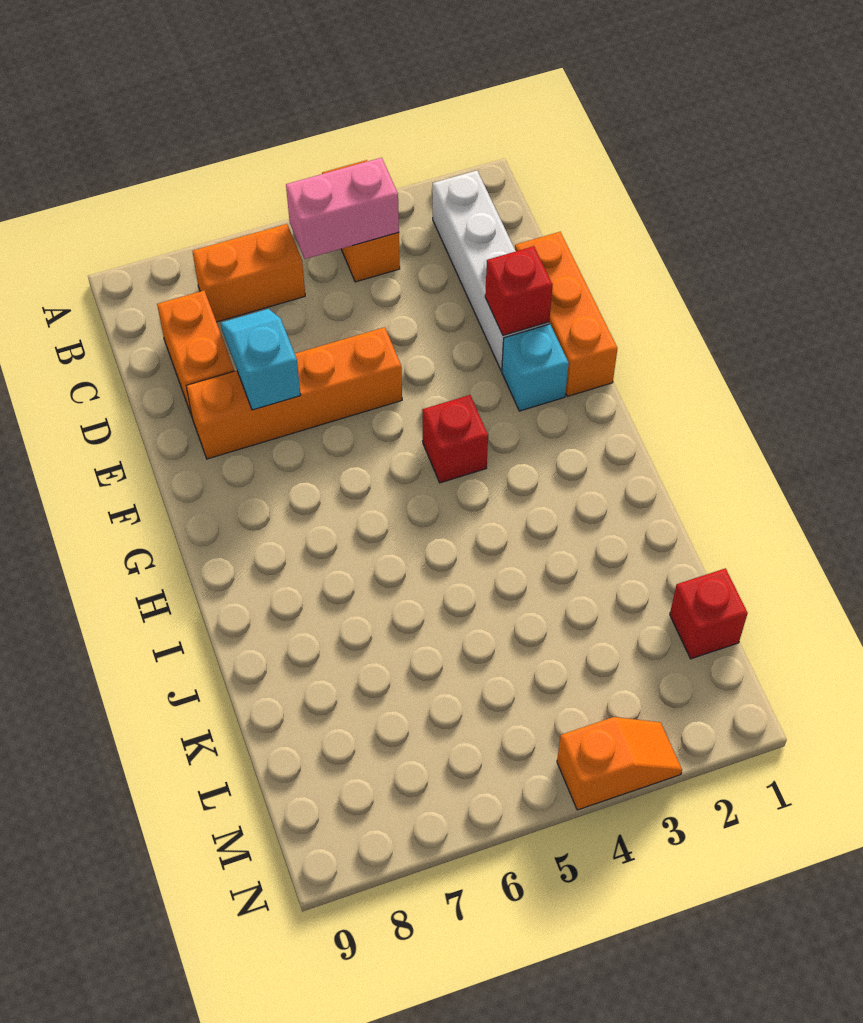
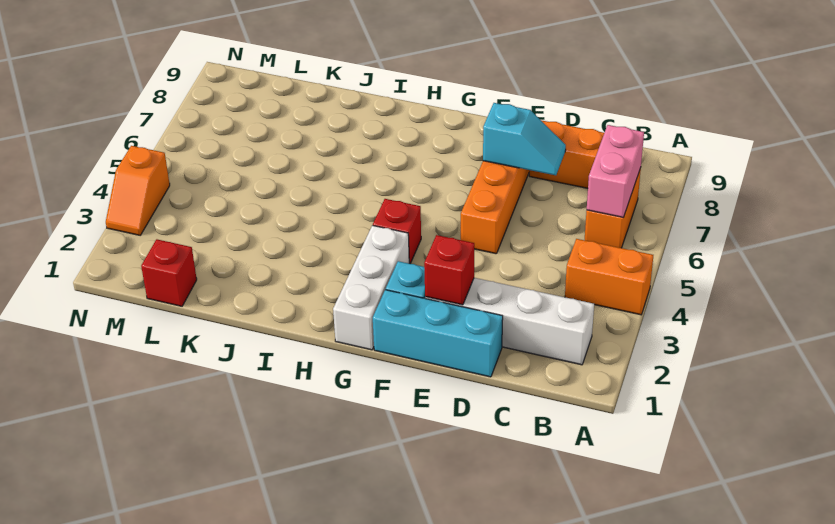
pink 1x2 brick [286,158,399,259] -> pink 1x2 brick moved to [587,125,644,218]
orange 1x3 brick [515,232,618,396] -> cyan 1x3 brick [373,290,503,377]
none -> white 1x3 brick [333,225,409,350]

